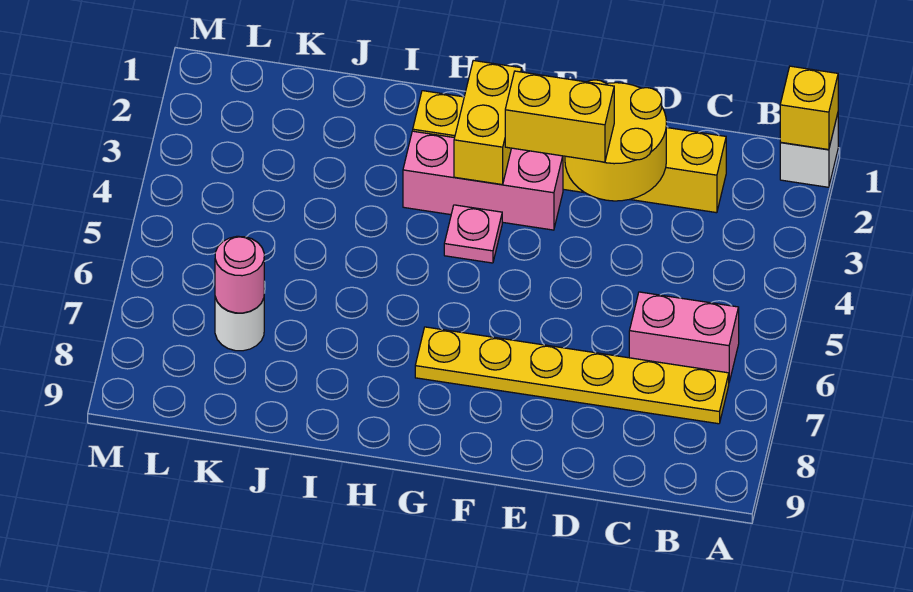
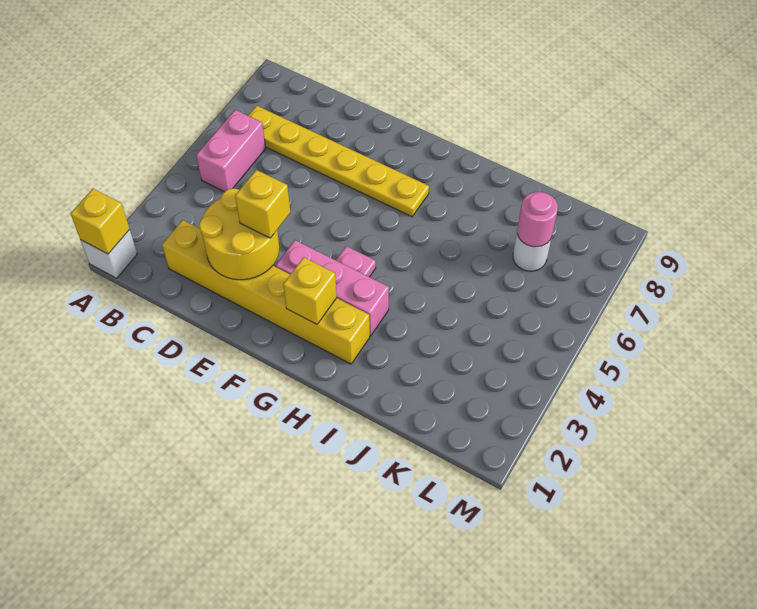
pink 1x2 brick [629,292,739,382] -> pink 1x2 brick turned to [196,110,266,192]
yellow 1x2 brick [505,71,614,162] -> yellow 1x1 brick [235,170,290,238]
yellow 1x2 brick [454,61,522,185] -> yellow 1x1 brick [283,257,337,324]

